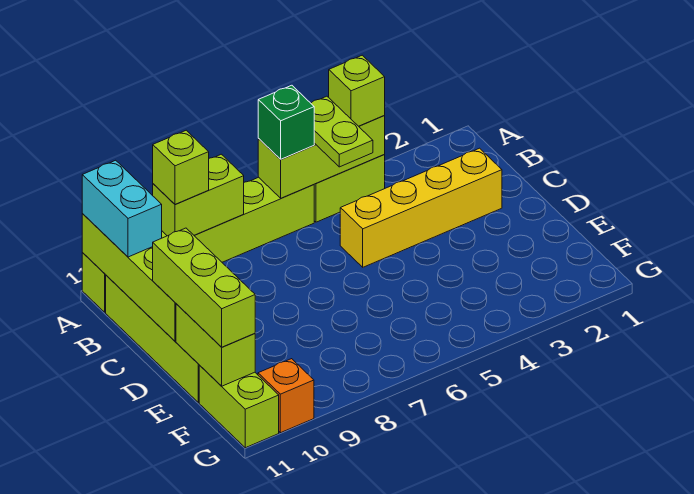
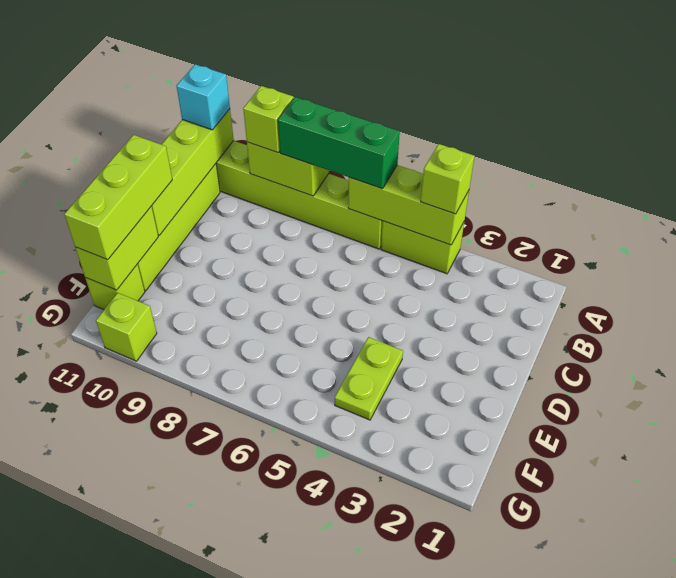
lime 1x2 plate [311,96,373,167] -> lime 1x2 plate moved to [335,337,403,420]
green 1x1 brick [258,85,314,159] -> green 1x3 brick [278,97,400,189]
cyan 1x2 brick [82,160,162,257] -> cyan 1x1 brick [177,64,230,130]
yellow 1x4 brick [340,148,502,267] -> none
lime 1x2 brick [199,366,279,448] -> lime 1x1 brick [85,264,145,309]
orange 1x1 brick [258,359,314,433] -> lime 1x1 brick [96,293,157,361]

